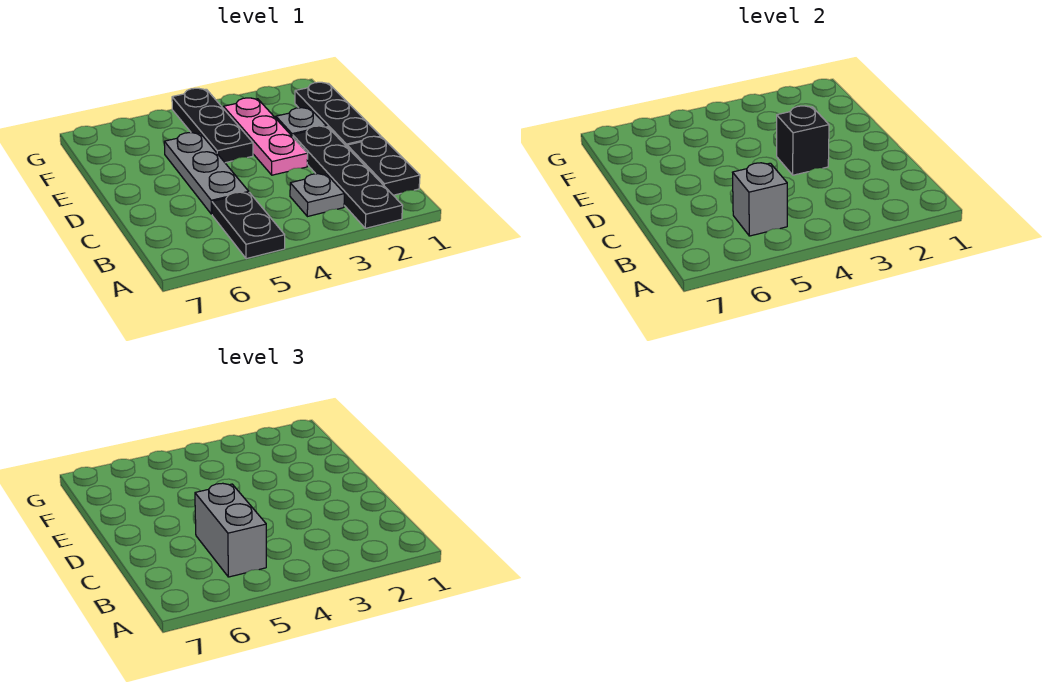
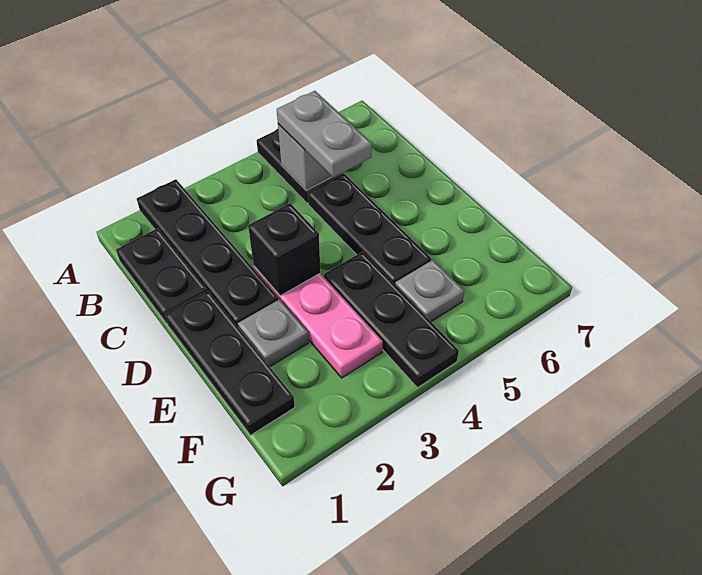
grey 1x1 plate [290,174,344,217] -> grey 1x1 plate moved to [395,260,464,322]
grey 1x2 brick [195,483,266,577] -> grey 1x2 plate [277,91,372,178]
grey 1x3 plate [164,133,249,214] -> black 1x3 plate [308,173,431,284]

